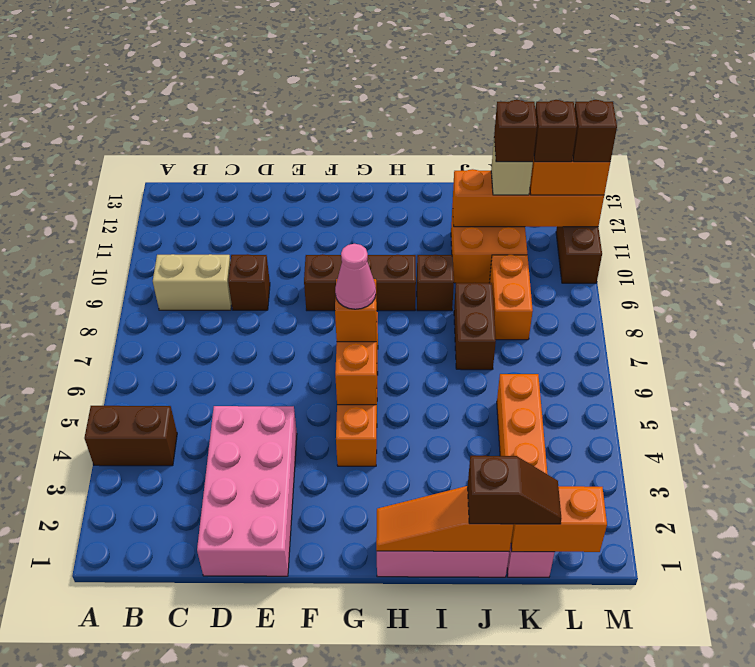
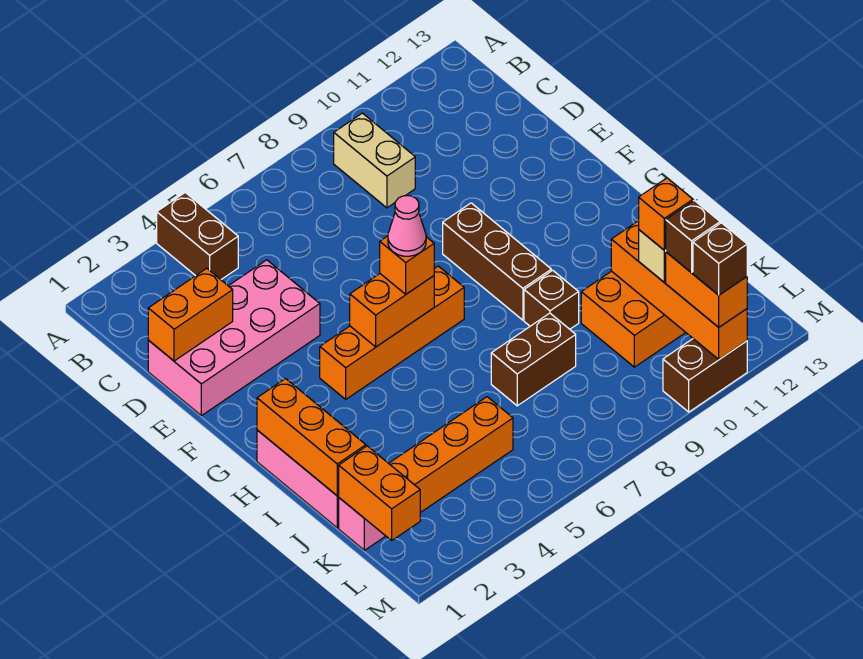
brown 1x1 brick [228,254,270,310] -> none
orange 1x3 slope [376,486,514,552] -> orange 1x3 brick [257,379,366,496]
brown 1x2 slope [468,456,561,524] -> none
orange 1x2 brick [489,255,533,340] -> orange 1x2 brick moved to [148,268,233,361]
brown 1x1 brick [494,100,537,162] -> orange 1x1 brick [639,178,693,250]

